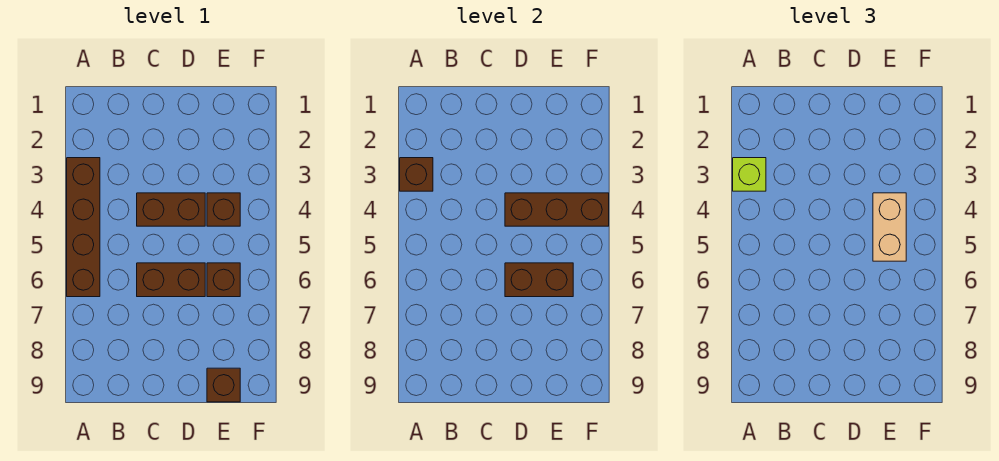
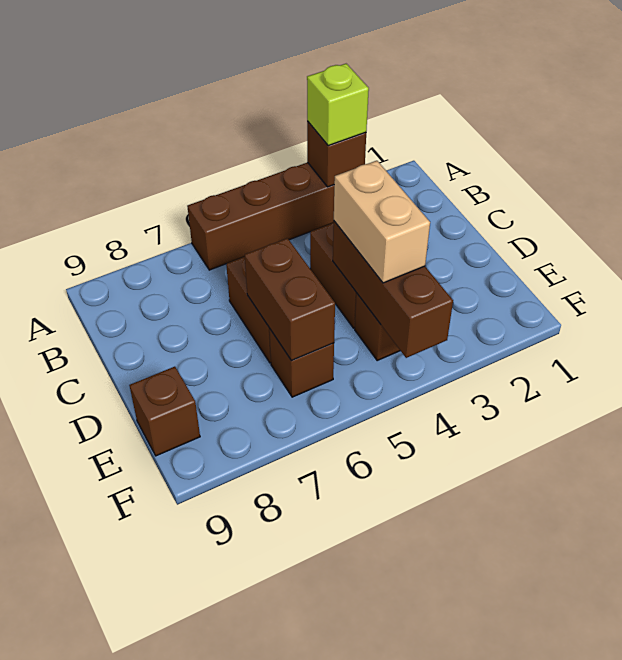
tan 1x2 brick [873,193,906,261] -> tan 1x2 brick turned to [334,161,430,283]

